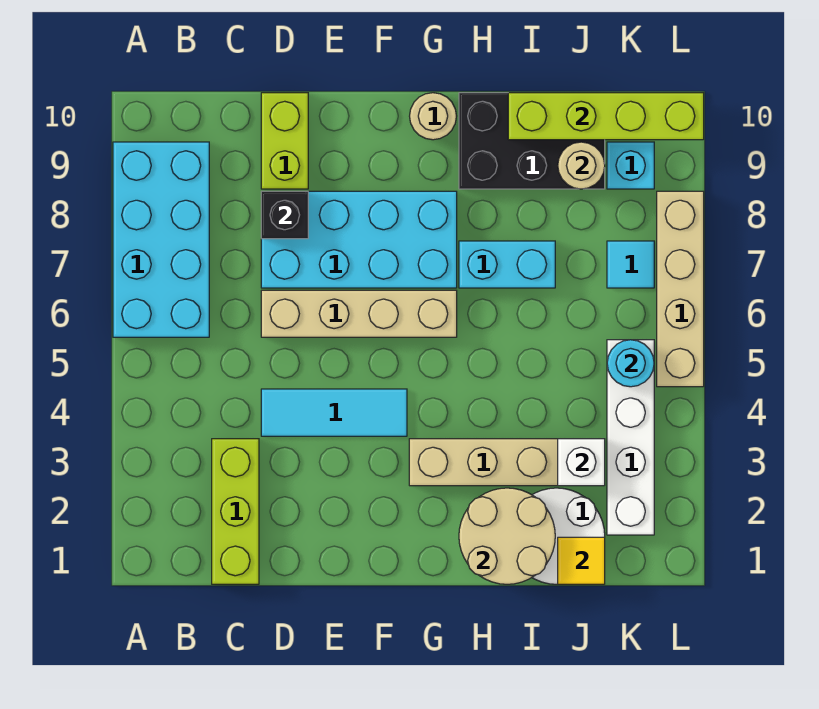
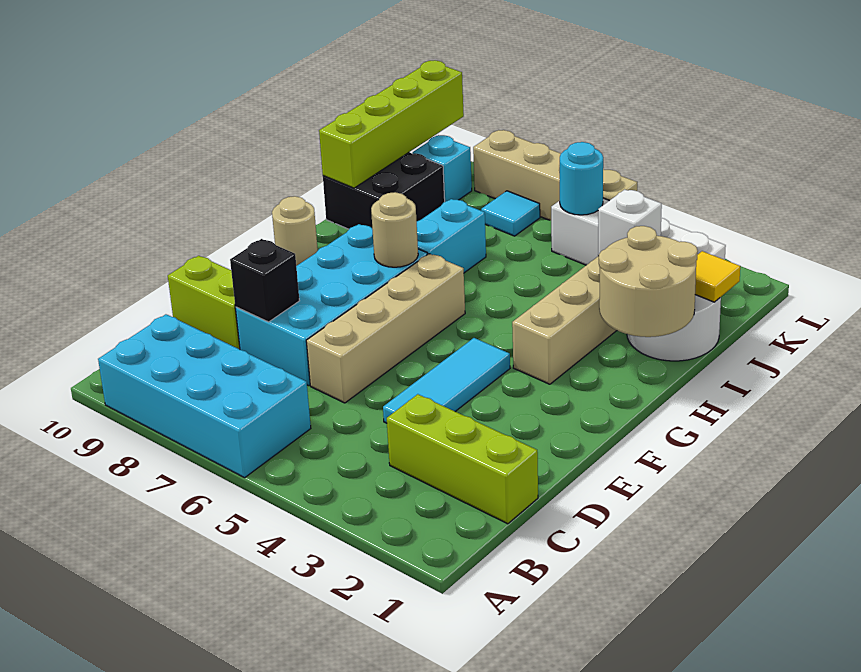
black 2x3 brick [459,93,605,189] -> black 2x2 brick [323,152,445,229]
tan 1x1 round brick [558,142,605,189] -> tan 1x1 round brick moved to [371,192,418,267]

